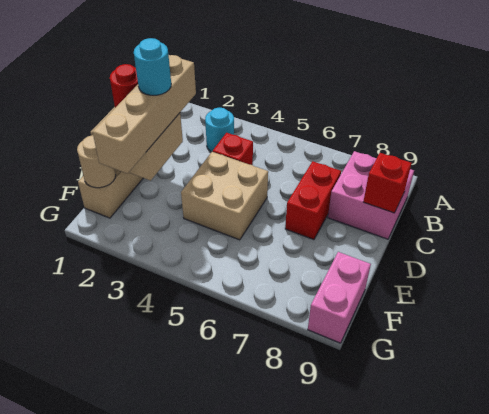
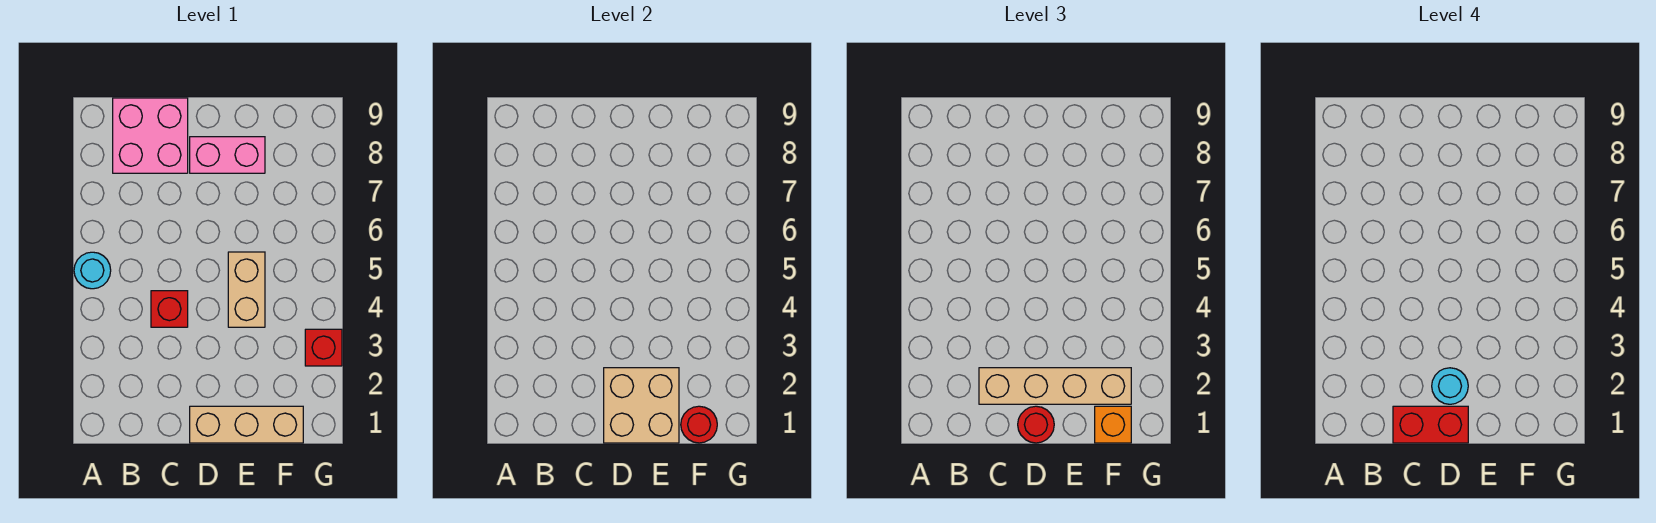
cyan 1x1 round brick [205,108,234,152] -> cyan 1x1 round brick moved to [74,252,111,289]
red 1x2 brick [285,161,341,240] -> red 1x2 brick moved to [1393,406,1468,443]
red 1x1 brick [363,153,411,213] -> red 1x1 brick moved to [305,329,342,366]
tan 2x2 brick [181,152,268,240] -> tan 1x2 brick [228,252,265,327]
tan 1x1 round brick [77,135,116,188] -> red 1x1 round brick [681,406,717,443]
none -> orange 1x1 brick [1095,406,1131,443]
pink 1x2 brick [308,252,371,343] -> pink 1x2 brick moved to [190,137,265,173]

